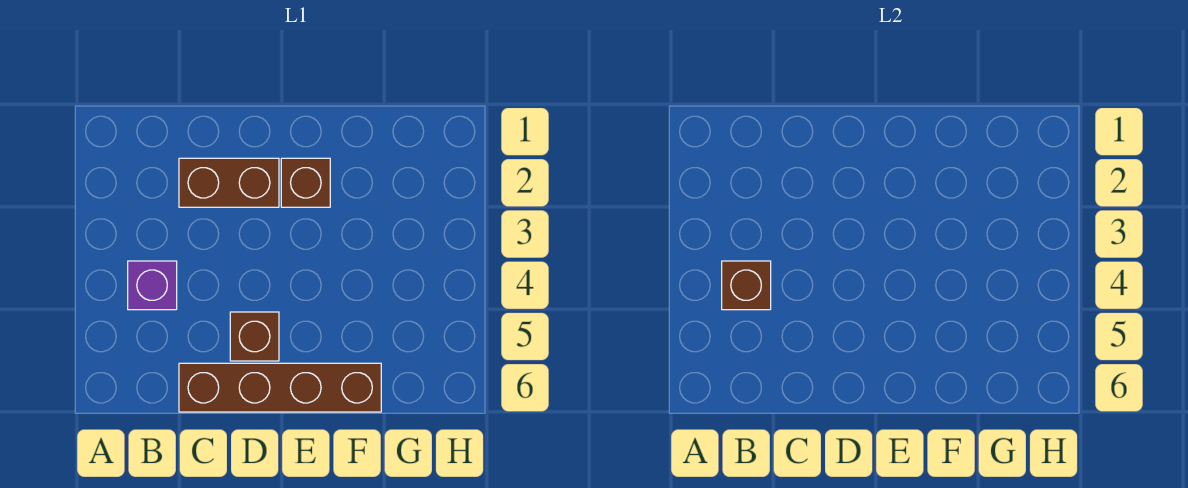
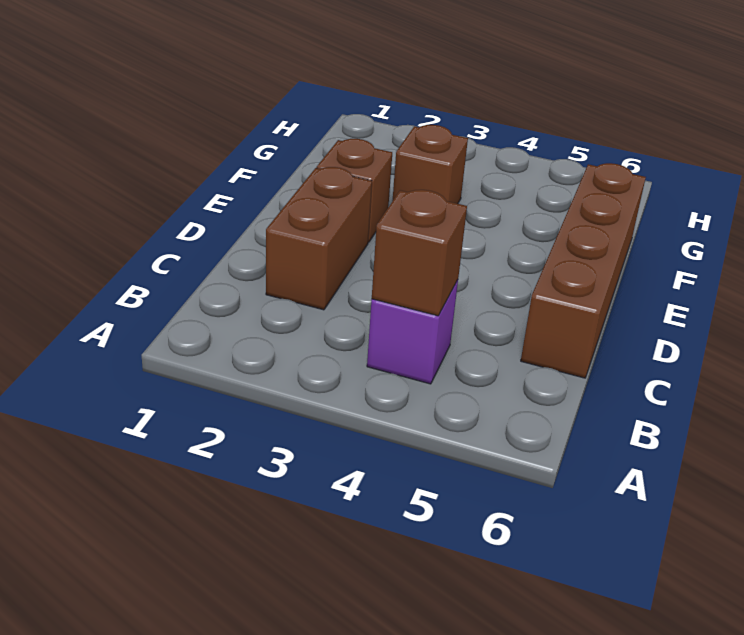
brown 1x1 brick [230,312,279,361] -> brown 1x1 brick moved to [392,125,468,204]

